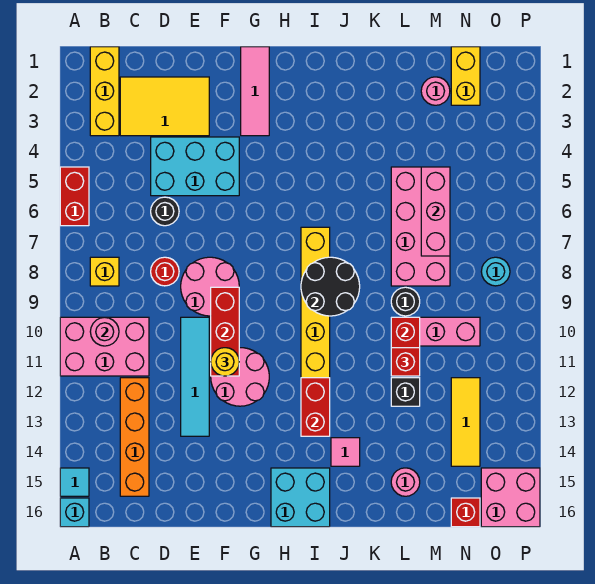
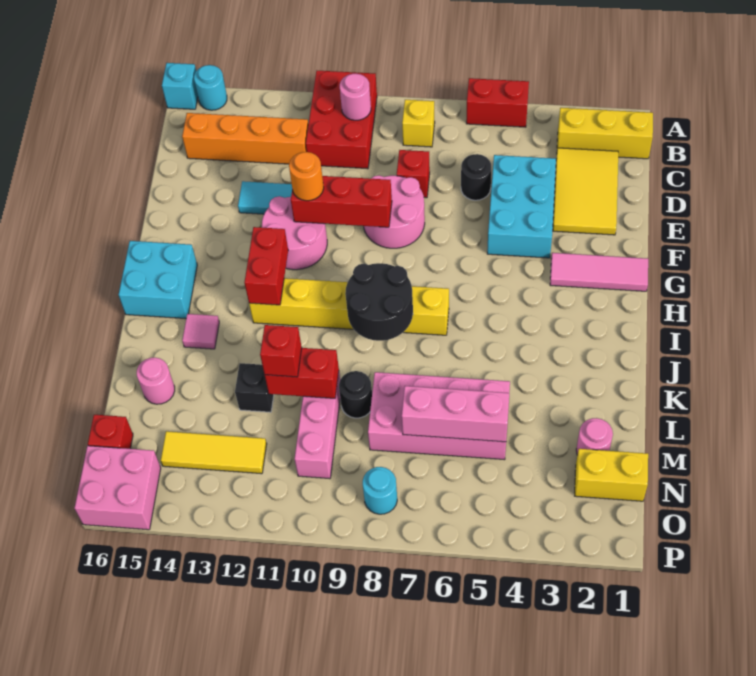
pink 2x3 brick [60,317,149,376] -> red 2x3 brick [306,71,377,169]
cyan 1x1 tile [60,468,89,496] -> cyan 1x1 round brick [194,65,227,110]
red 1x1 round brick [151,257,179,286] -> red 1x1 brick [397,150,430,198]
yellow 1x1 round brick [211,348,239,376] -> orange 1x1 round brick [289,152,324,201]
red 1x2 brick [301,378,330,436] -> red 1x2 brick turned to [244,227,288,305]

